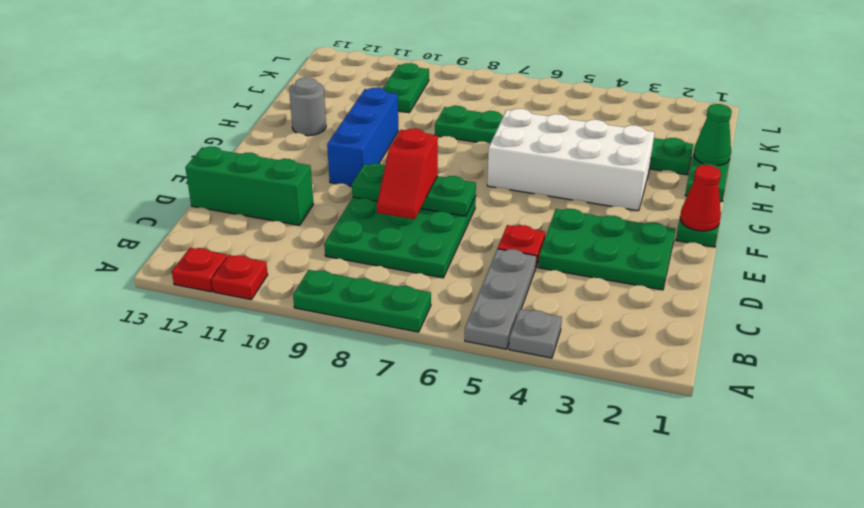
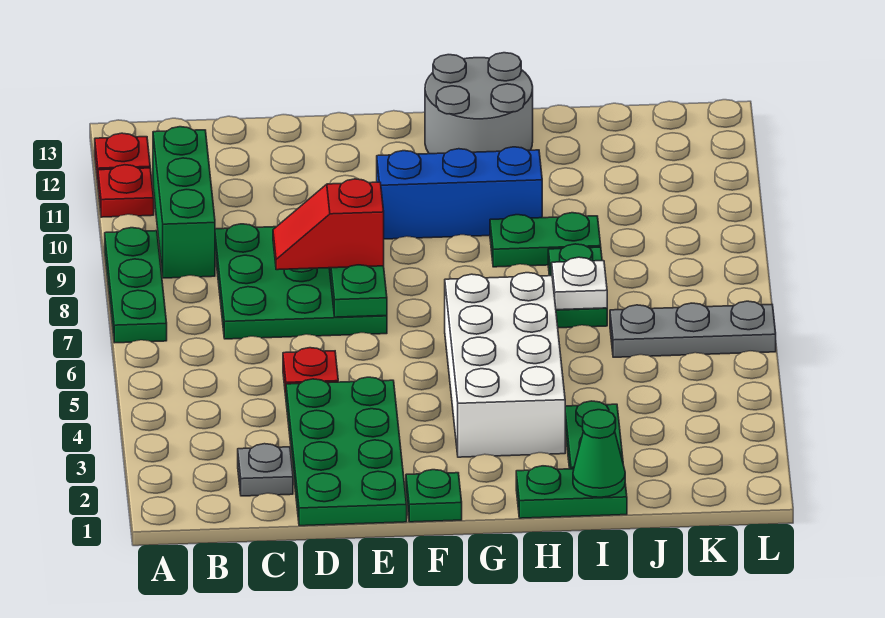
grey 1x1 plate [509,309,562,358] -> grey 1x1 plate moved to [238,444,293,496]
grey 1x3 plate [465,249,537,349] -> grey 1x3 plate moved to [610,301,776,357]
green 2x3 plate [538,209,675,290] -> green 2x4 plate [286,377,407,526]
green 1x3 brick [185,147,313,225] -> green 1x3 brick moved to [153,127,215,278]
red 1x1 cone [680,165,721,231] -> none
grey 1x1 round brick [289,77,326,136] -> grey 2x2 round brick [425,53,533,154]
none -> white 1x1 plate [552,257,607,310]
green 1x2 plate [383,63,429,113] -> green 1x2 plate moved to [490,213,601,267]

